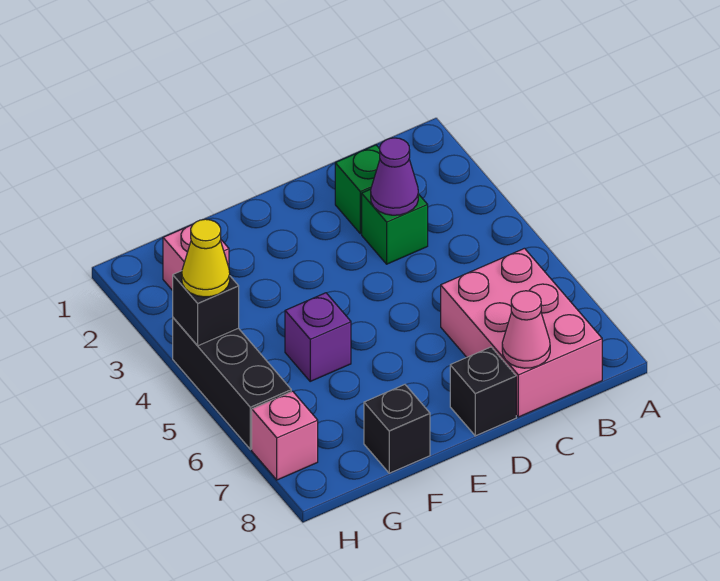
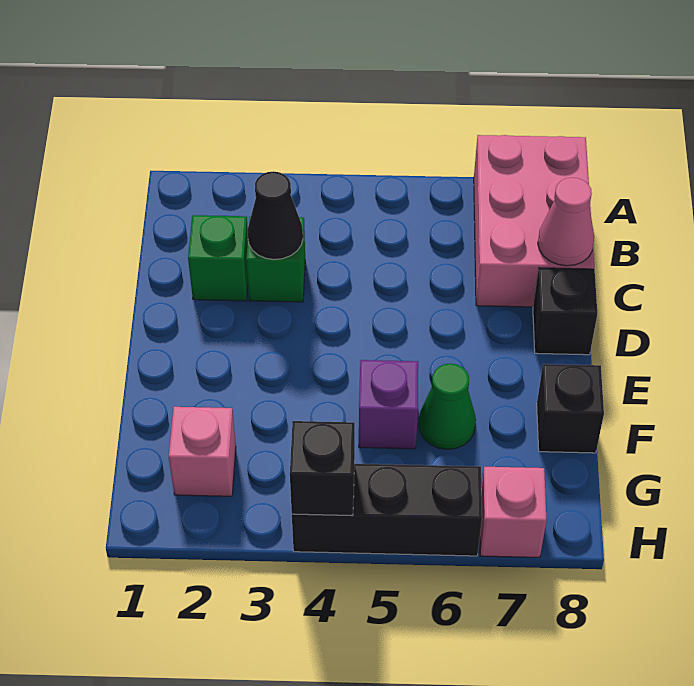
pink 2x3 brick [441,248,602,417] -> pink 2x3 brick turned to [474,135,594,307]
purple 1x1 cone [371,138,418,215] -> black 1x1 cone [247,171,303,260]
none -> green 1x1 cone [419,363,476,449]
yellow 1x1 cone [182,219,230,297] -> none

